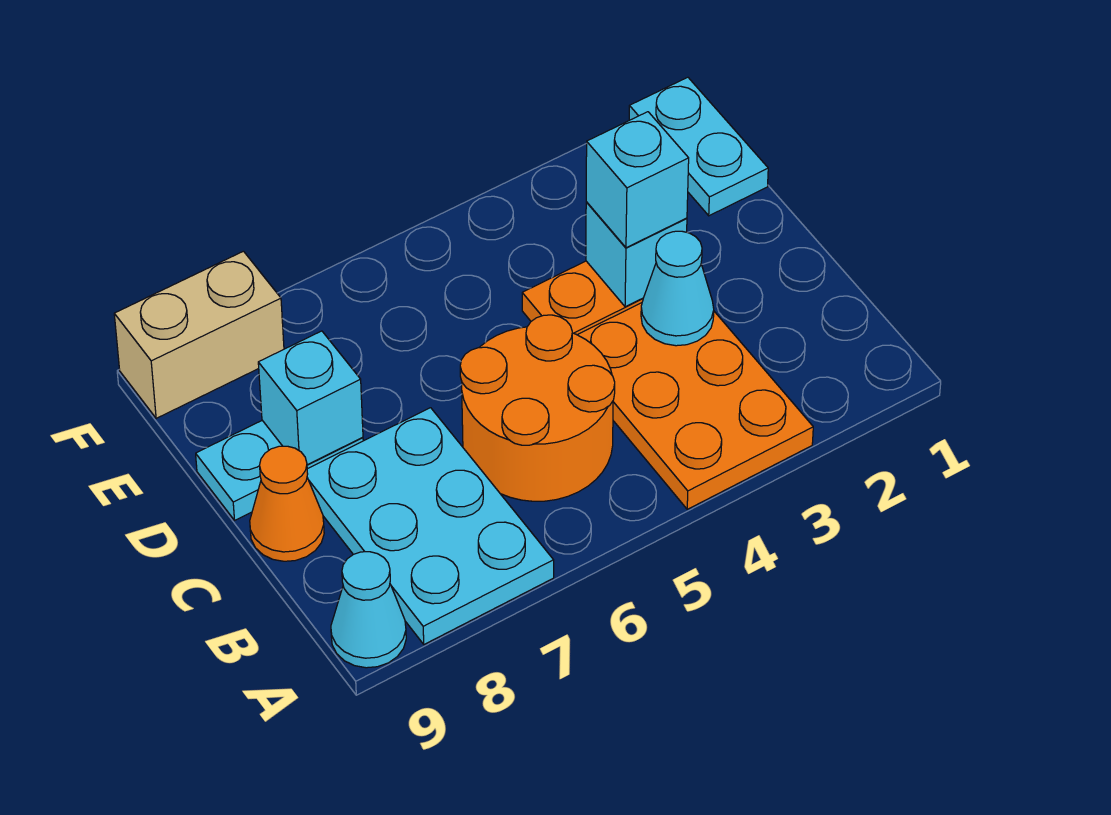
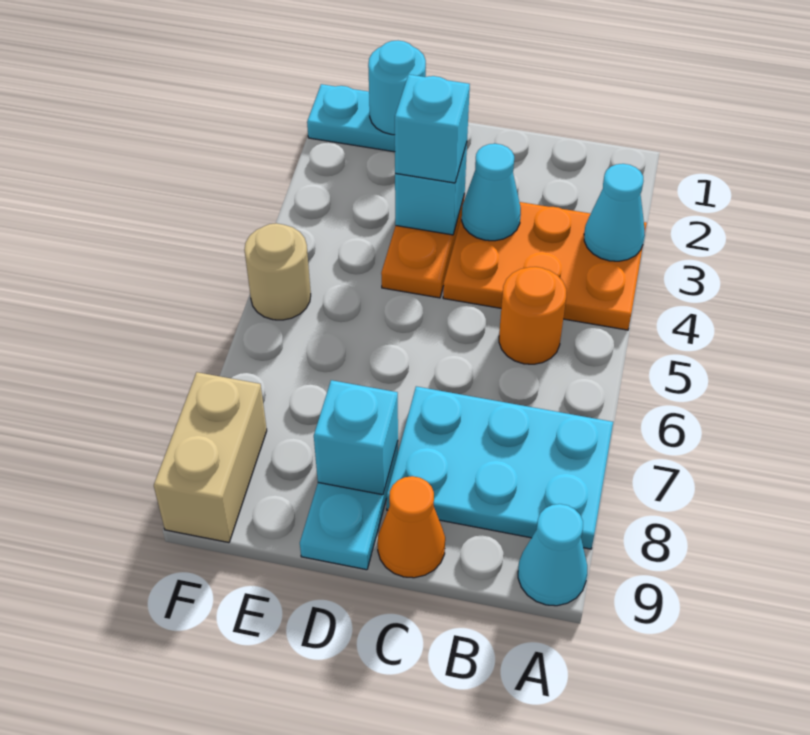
none -> cyan 1x1 cone [584,164,645,261]
orange 2x2 round brick [460,315,615,501] -> orange 1x1 round brick [499,267,566,364]
none -> cyan 1x1 round brick [368,41,426,135]
none -> tan 1x1 round brick [244,223,311,320]

